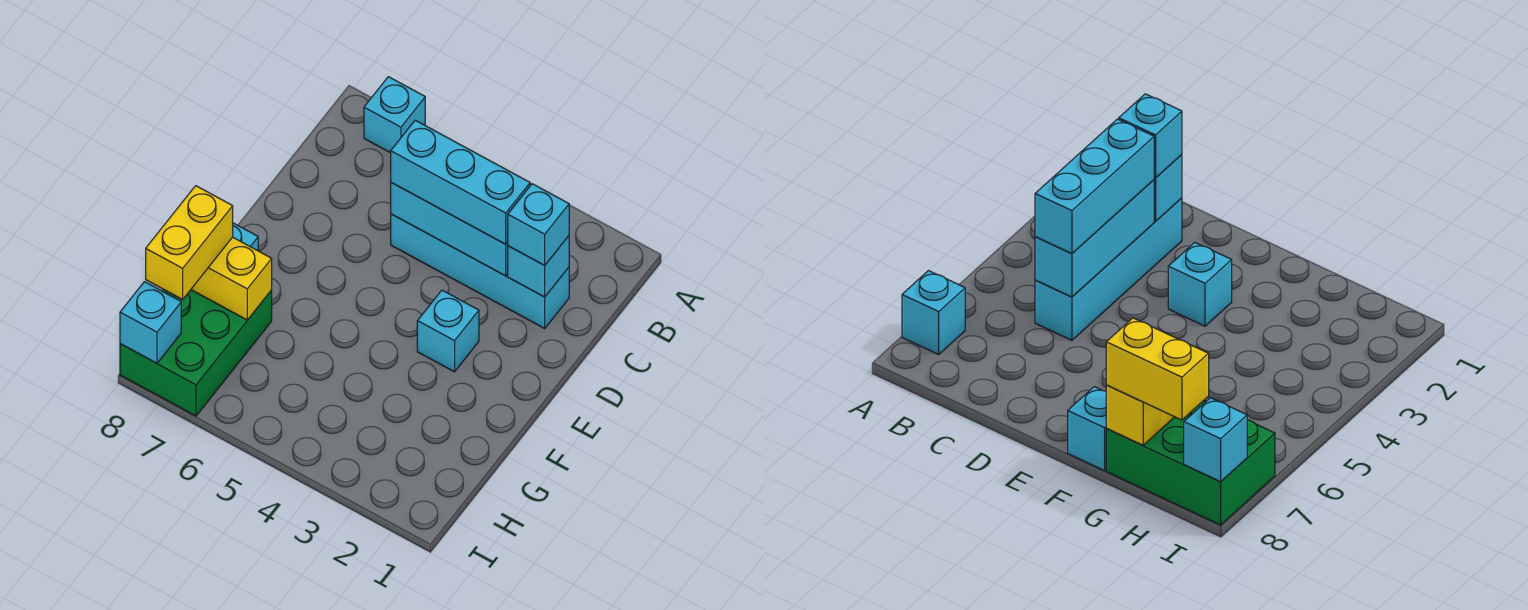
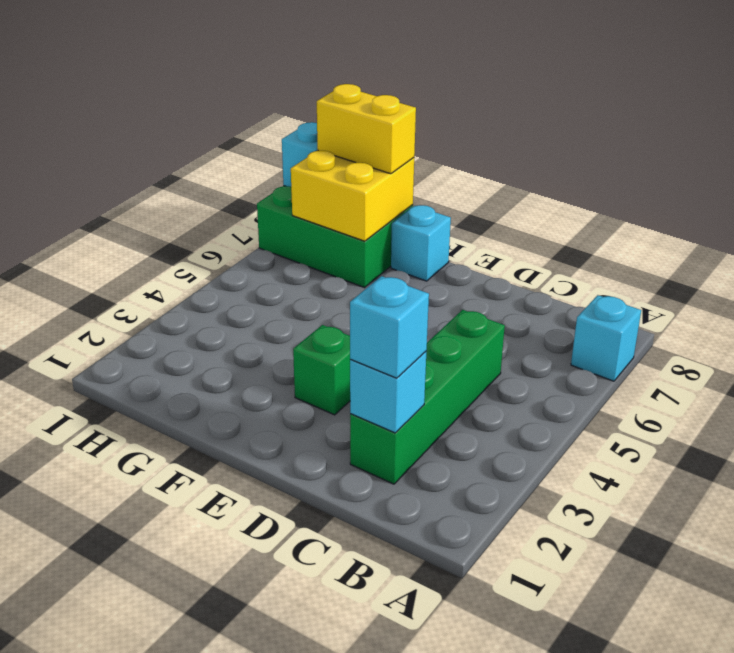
cyan 1x4 brick [391,214,569,328] -> green 1x4 brick [350,310,505,484]
cyan 1x3 brick [391,183,508,276] -> none
cyan 1x3 brick [391,120,530,244] -> none
cyan 1x1 brick [417,290,479,372] -> green 1x1 brick [293,325,350,415]
yellow 1x2 brick [191,237,272,320] -> yellow 2x2 brick [291,150,414,241]

